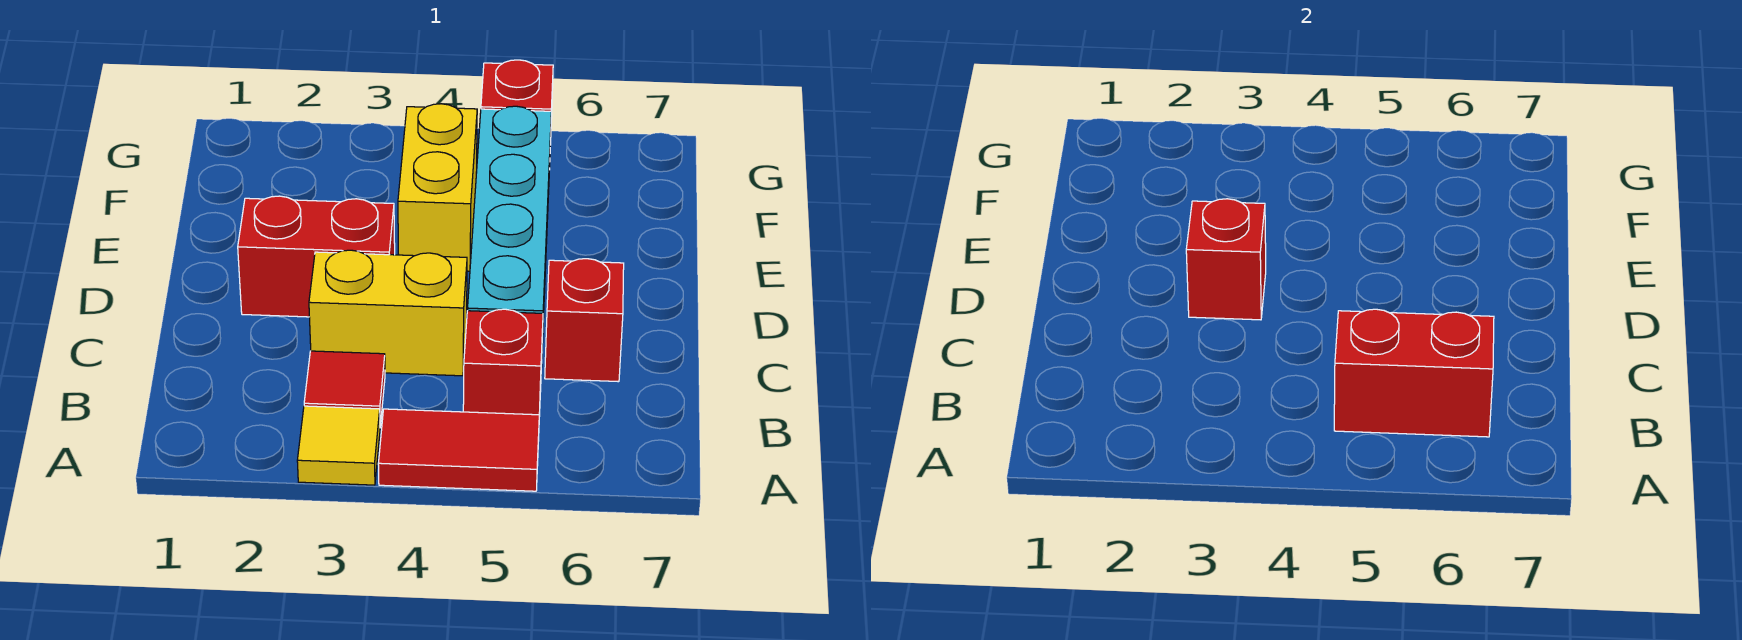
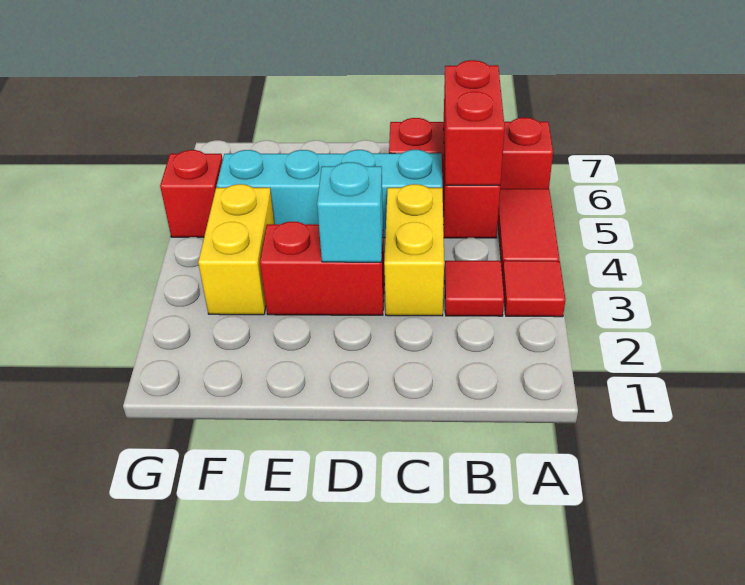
yellow 1x1 tile [297,406,380,485] -> red 1x1 tile [502,261,565,317]
red 1x1 brick [545,259,624,382] -> red 1x3 brick [389,118,553,189]
red 1x2 brick [238,196,395,317] -> red 1x2 brick turned to [260,222,385,315]
red 1x1 brick [1186,199,1266,320] -> cyan 1x1 brick [317,162,383,262]
yellow 1x2 brick [398,104,477,271] -> yellow 1x2 brick turned to [198,184,275,315]

